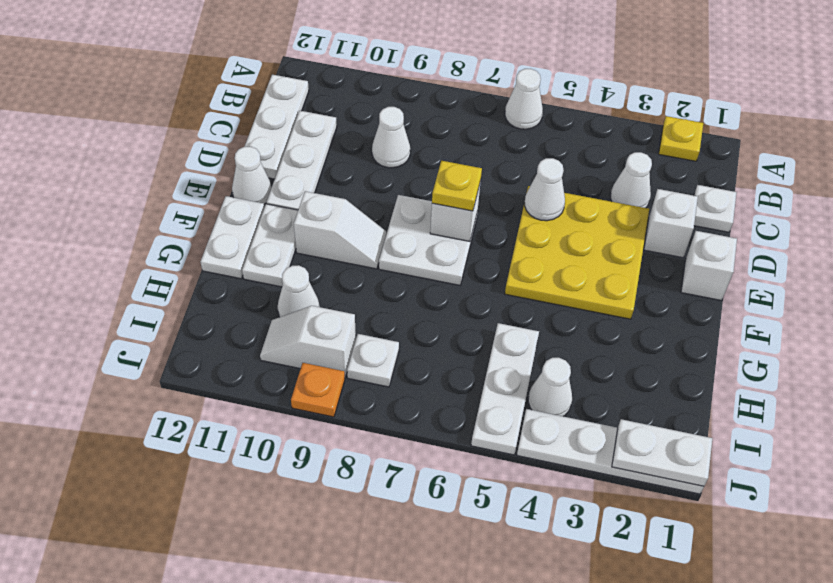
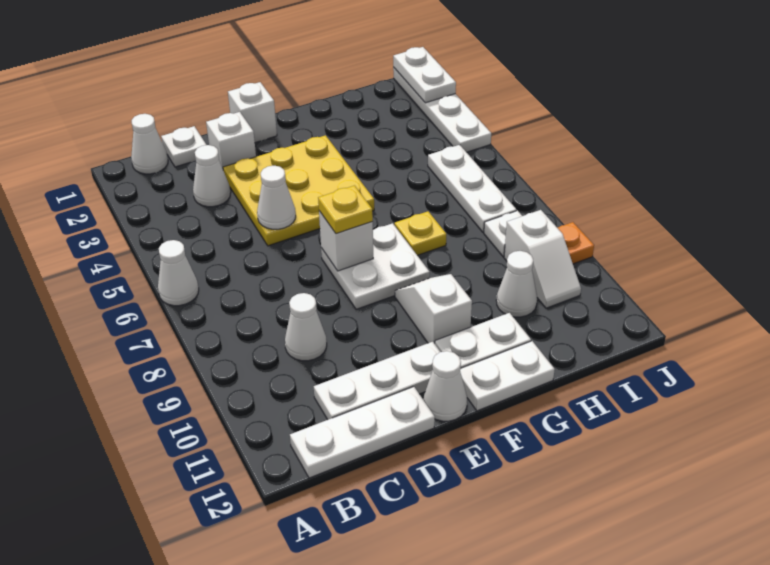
yellow 1x1 plate [659,116,703,161] -> yellow 1x1 plate moved to [394,211,446,255]
white 1x3 plate [471,323,539,455] -> white 1x3 plate turned to [428,145,517,232]
white 1x1 cone [528,358,572,416] -> white 1x1 cone moved to [131,114,168,174]

